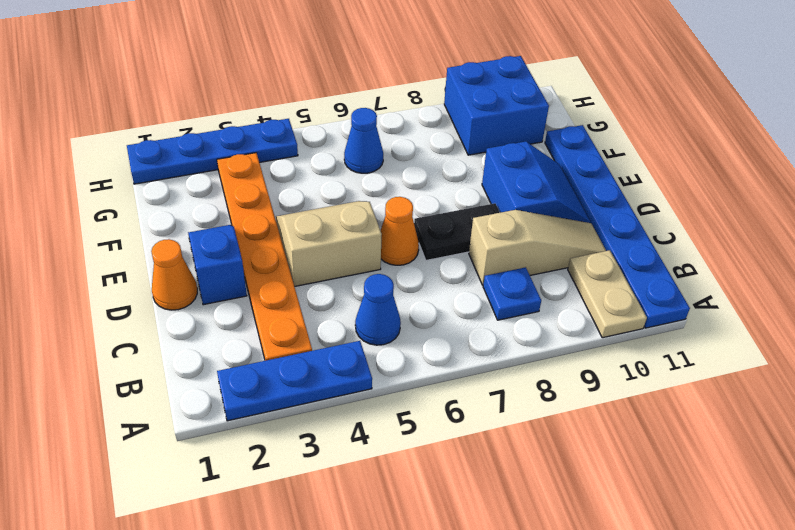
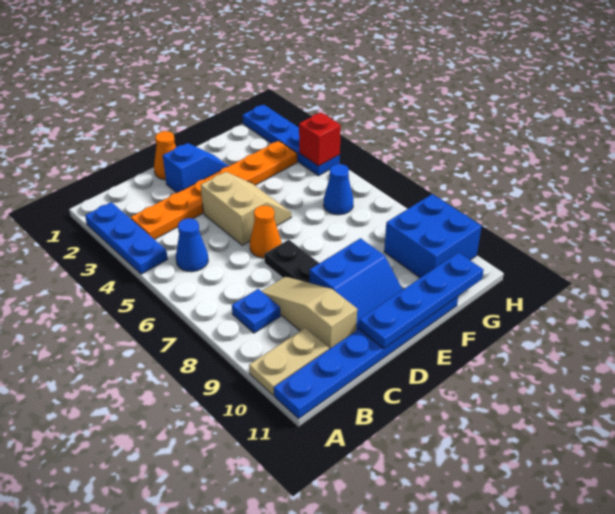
tan 1x3 slope [469,210,606,285] -> tan 1x3 slope turned to [262,277,357,349]
none -> blue 1x4 plate [359,252,483,348]
none -> red 1x1 brick [299,112,341,166]

